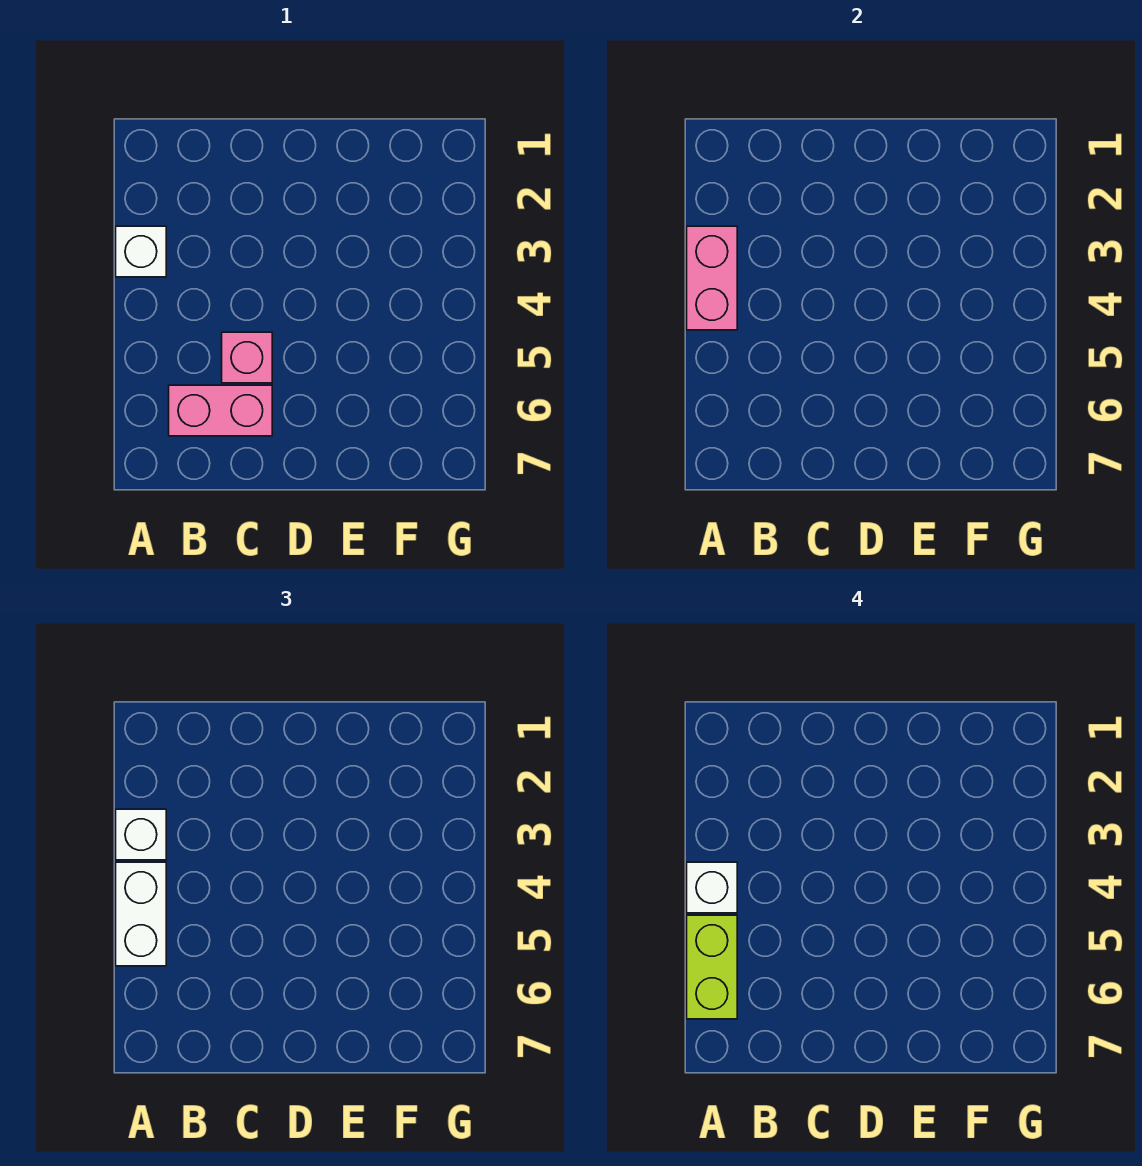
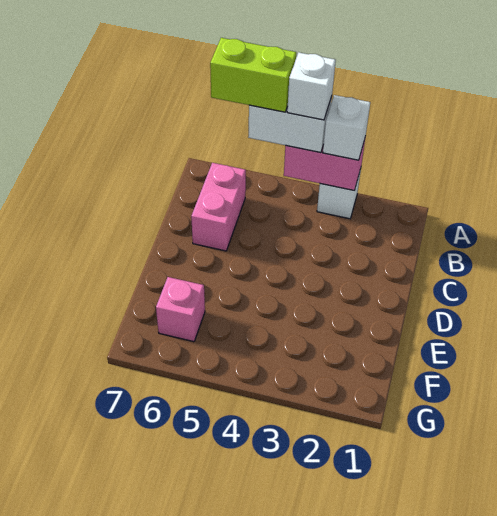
pink 1x1 brick [222,332,272,383] -> pink 1x1 brick moved to [156,277,205,342]

